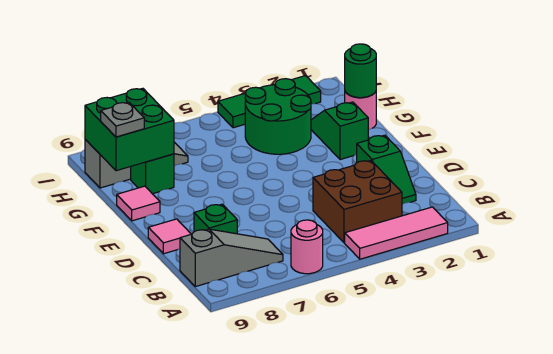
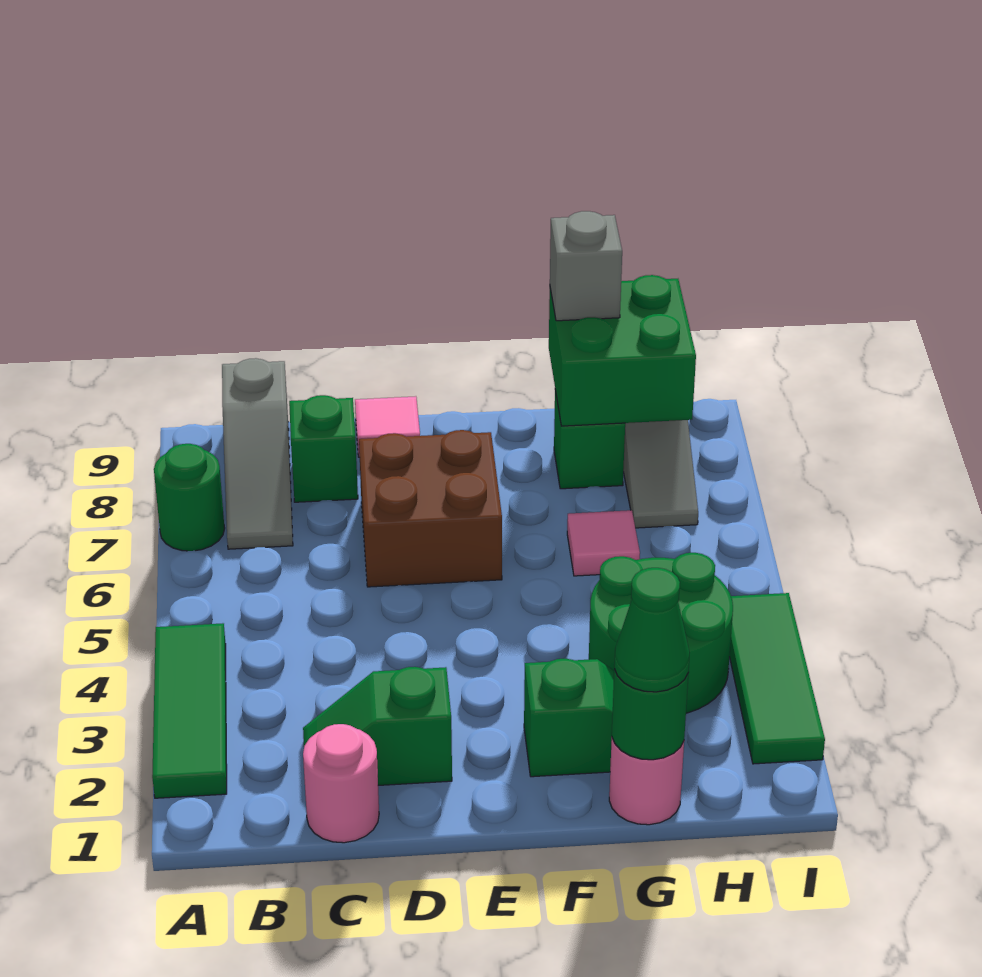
pink 1x3 tile [345,207,448,259] -> green 1x3 tile [152,623,227,798]
pink 1x1 round brick [291,220,323,274] -> pink 1x1 round brick moved to [303,724,379,843]
none -> green 1x1 round brick [154,444,225,551]
brown 2x2 brick [313,161,402,243] -> brown 2x2 brick moved to [359,430,502,587]
pink 1x1 tile [117,186,160,221] -> pink 1x1 tile moved to [567,510,640,576]
none -> green 1x1 cone [614,568,690,692]
grey 1x1 plate [101,102,144,137] -> grey 1x1 brick [550,211,622,321]

